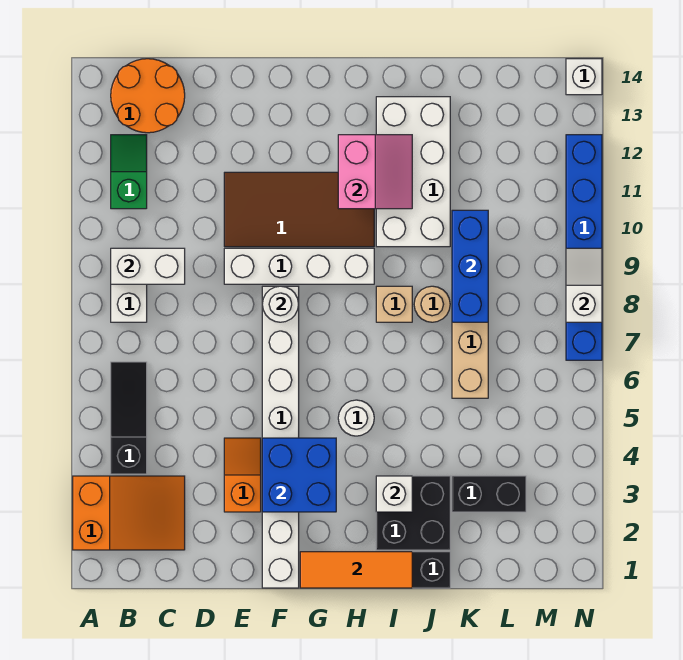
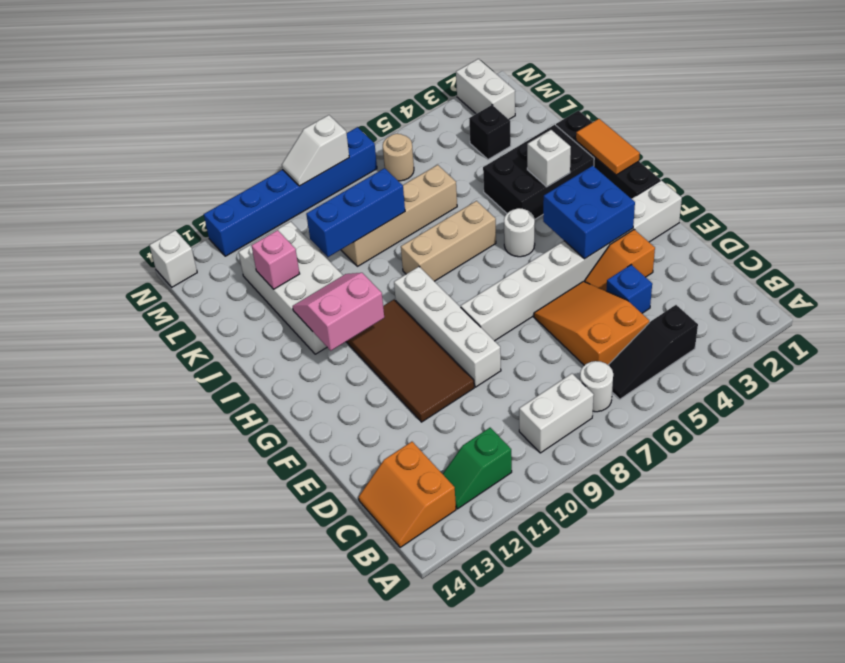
orange 2x3 slope [73,476,185,550] -> orange 2x3 slope moved to [534,281,649,365]
white 1x2 brick [111,248,185,284] -> white 1x2 brick moved to [456,59,515,119]
orange 2x2 round brick [111,59,185,133] -> orange 2x2 slope [359,442,456,548]
none -> blue 1x1 brick [606,265,652,313]
white 1x1 round brick [262,286,298,322] -> white 1x1 round brick moved to [580,361,613,412]
orange 1x3 tile [300,552,412,588] -> orange 1x2 tile [576,119,640,175]
black 2x2 brick [376,476,450,550] -> black 2x3 brick [483,125,594,219]
tan 1x1 brick [376,286,412,322] -> tan 1x3 brick [401,201,496,281]
white 2x4 brick [376,97,450,247] -> white 2x4 brick turned to [239,222,343,354]
tan 1x1 round brick [414,286,450,322] -> tan 1x1 round brick moved to [383,134,414,181]
black 1x2 brick [452,476,526,512] -> black 1x1 brick [469,105,511,159]
none -> pink 1x1 brick [251,230,300,289]

